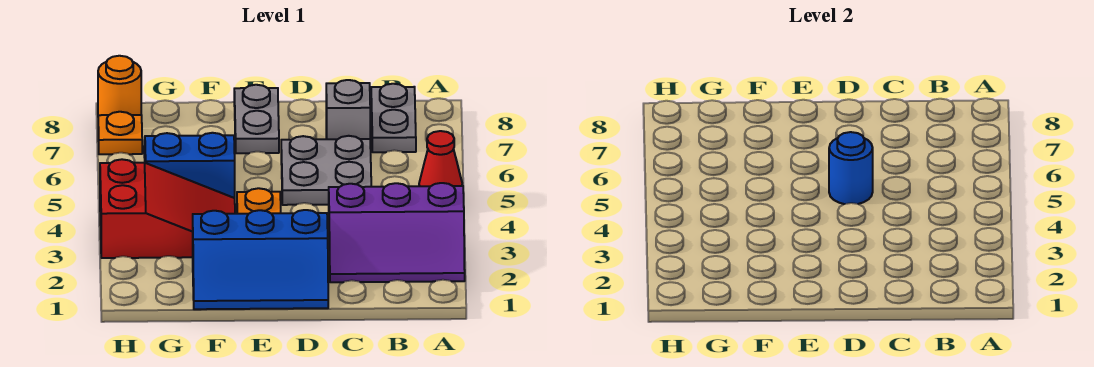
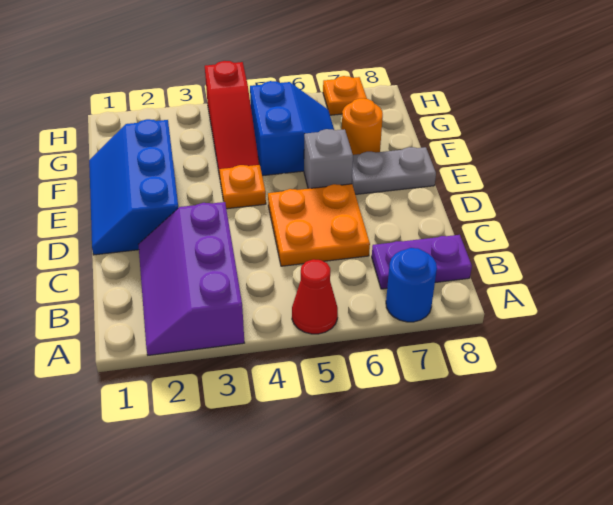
grey 1x2 plate [371,84,416,152] -> purple 1x2 plate [372,235,472,289]
grey 2x2 plate [281,136,371,205] -> orange 2x2 plate [268,184,370,266]
grey 1x1 brick [326,80,370,139] -> grey 1x1 brick moved to [304,129,353,189]
blue 1x1 round brick [829,132,873,204] -> blue 1x1 round brick moved to [386,248,437,322]
red 2x3 slope [100,159,235,258] -> red 1x3 slope [205,61,259,176]
orange 1x1 round brick [98,56,141,116] -> orange 1x1 round brick moved to [342,98,383,155]

